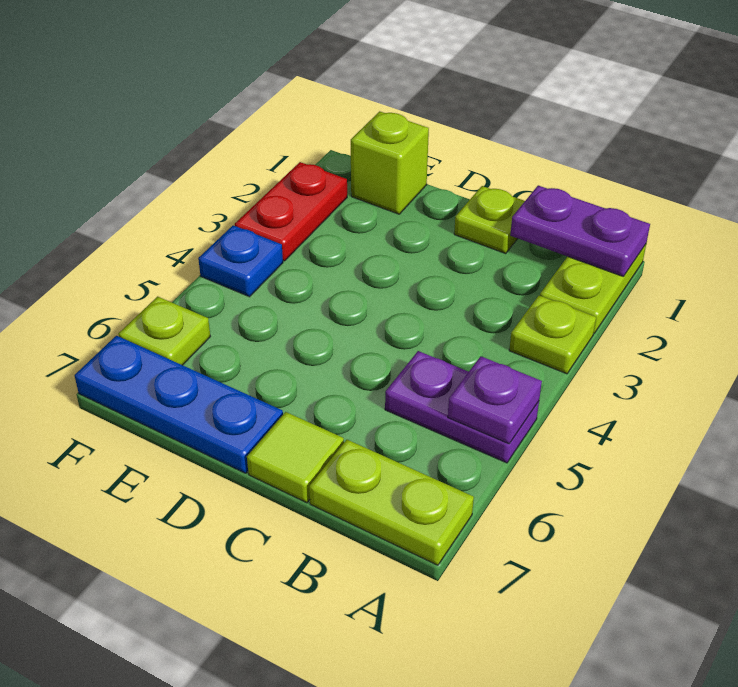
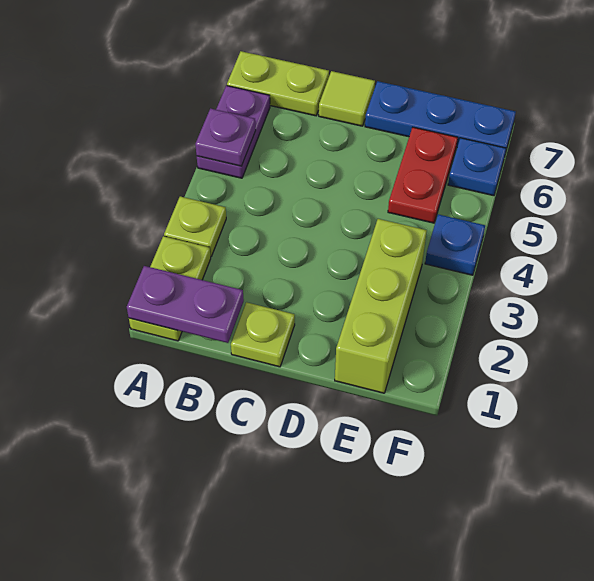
purple 1x2 plate [385,351,539,463] -> purple 1x2 plate turned to [197,86,270,178]
lime 1x1 brick [351,111,429,214] -> lime 1x3 brick [335,219,427,393]
red 1x2 plate [235,162,347,261] -> red 1x2 plate moved to [388,127,458,223]
lime 1x1 plate [119,296,210,365] -> blue 1x1 plate [448,138,506,196]

